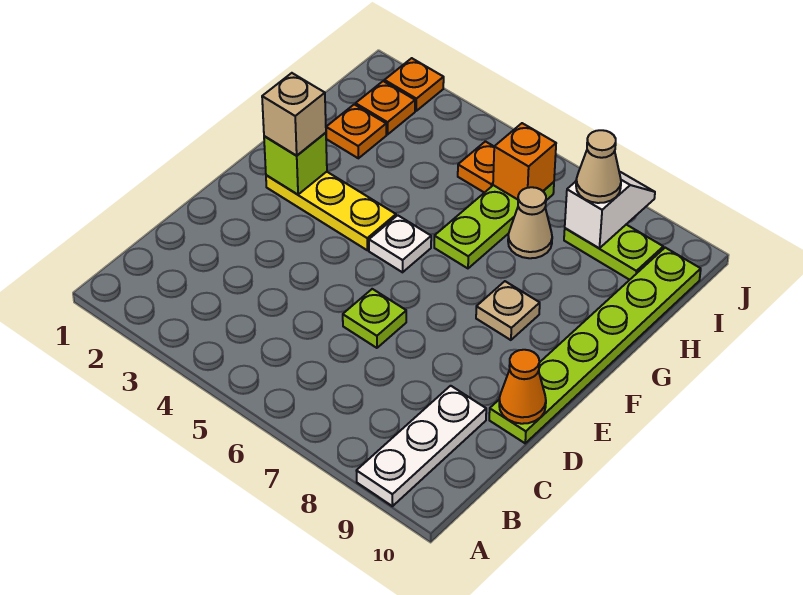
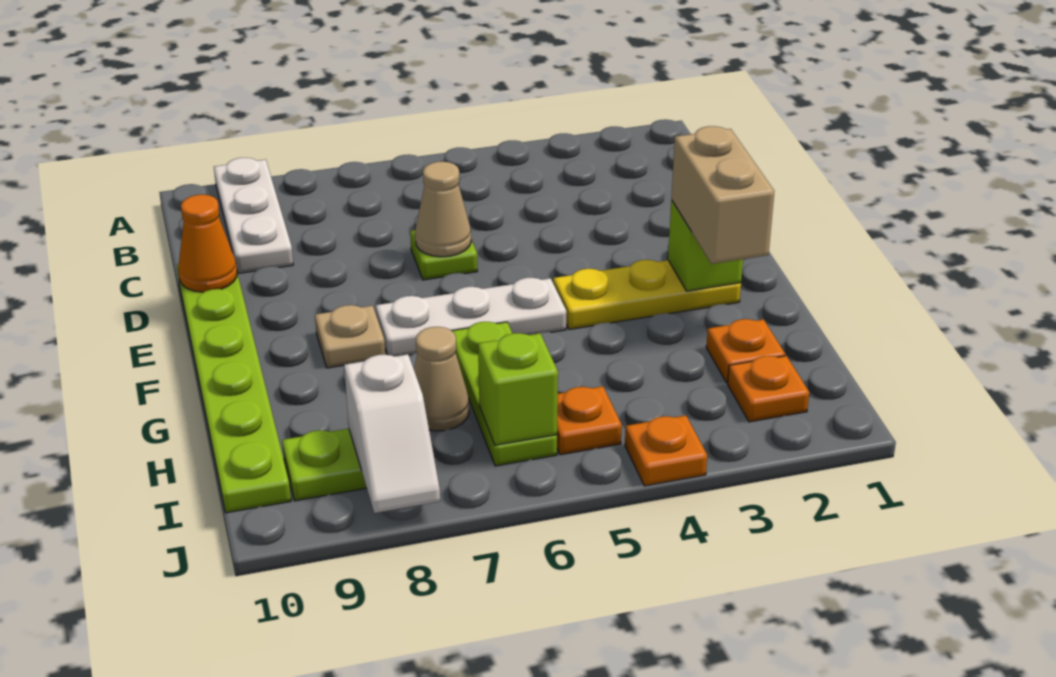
tan 1x1 brick [262,73,326,156] -> tan 1x2 brick [671,126,774,264]
white 1x1 plate [369,215,431,272] -> white 1x3 plate [376,278,566,357]
orange 1x1 brick [493,123,556,200] -> lime 1x1 brick [478,333,558,445]
tan 1x1 cone [576,130,621,203] -> tan 1x1 cone moved to [415,162,471,257]
orange 1x1 plate [384,58,444,111] -> orange 1x1 plate moved to [625,415,707,486]

